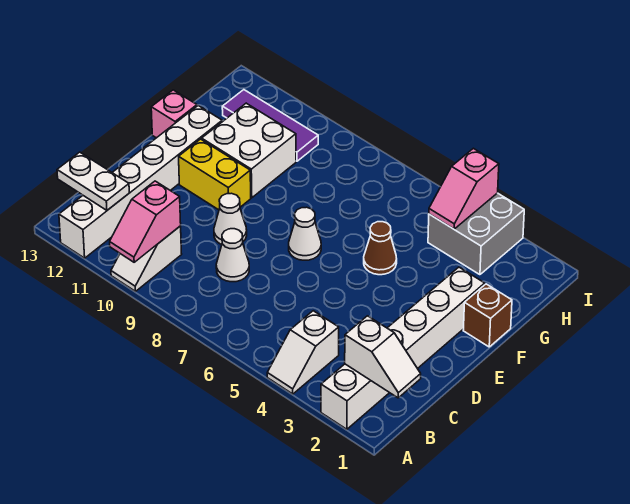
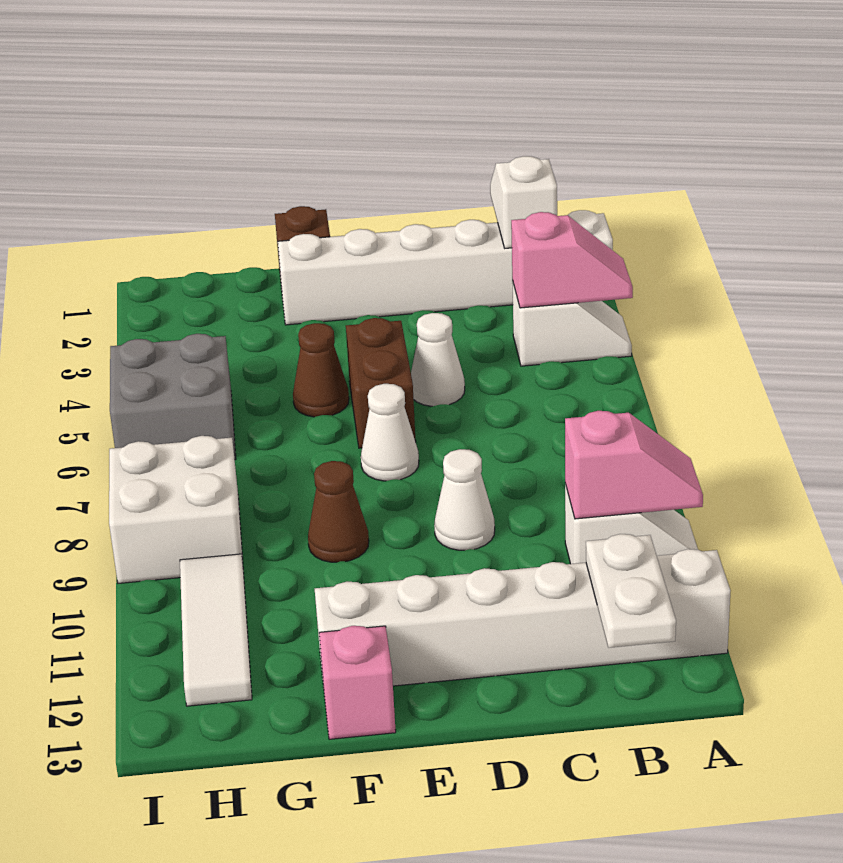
white 1x1 cone [216,229,249,282] -> white 1x1 cone moved to [411,313,465,406]
none -> brown 1x2 brick [346,318,416,448]
yellow 1x2 brick [179,139,251,210] -> none
none -> brown 1x1 cone [308,461,369,562]
white 2x2 brick [202,103,296,198] -> white 2x2 brick moved to [109,436,243,583]
grey 2x2 brick [428,193,524,275] -> grey 2x2 brick moved to [110,334,236,460]
pink 1x2 slope [429,148,499,229] -> pink 1x2 slope moved to [511,212,633,308]
purple 1x3 tile [222,90,318,161] -> white 1x3 tile [180,554,252,706]

